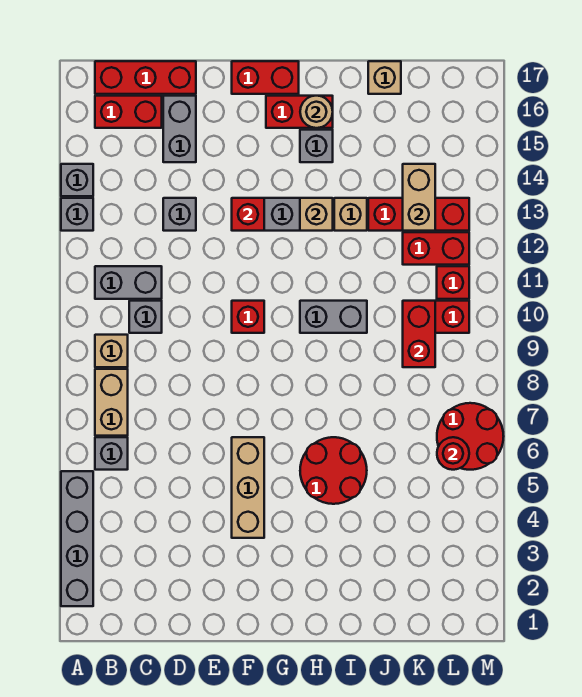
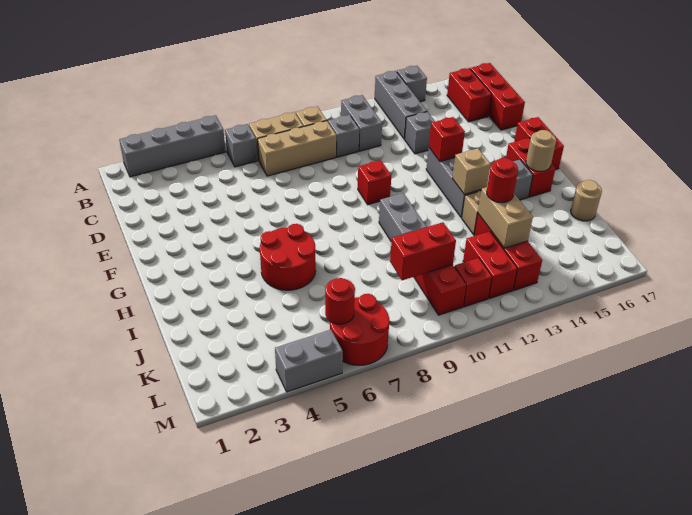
grey 1x1 brick [61,198,93,231] -> grey 1x3 brick [375,71,427,139]
grey 1x2 brick [163,96,196,162] -> grey 1x2 brick moved to [275,330,343,392]
tan 1x3 brick [232,437,264,538] -> tan 1x3 brick moved to [257,121,336,176]
none -> red 1x1 round brick [487,158,518,203]
tan 1x1 brick [368,61,401,94] -> tan 1x1 round brick [571,180,602,221]
tan 1x2 brick [403,164,435,231] -> tan 1x2 brick turned to [478,187,533,248]

